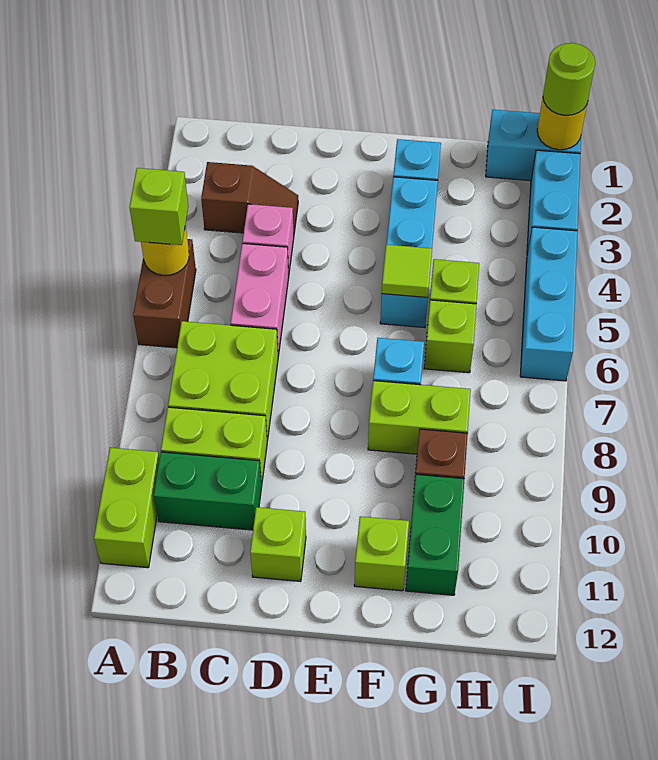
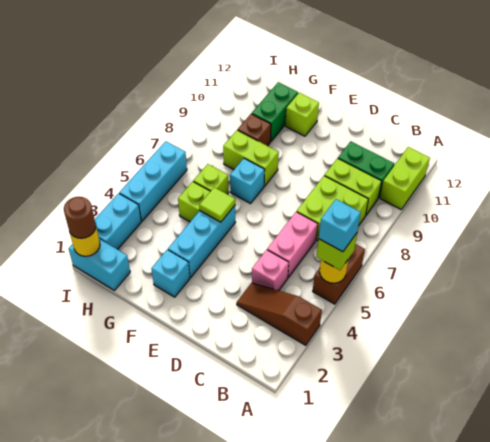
none -> cyan 1x1 brick [319,199,361,252]
brown 1x2 slope [201,162,298,235] -> brown 1x3 slope [237,283,322,345]
lime 1x1 brick [250,507,306,581] -> none
lime 1x1 round brick [543,43,595,115] -> brown 1x1 round brick [64,197,96,238]

